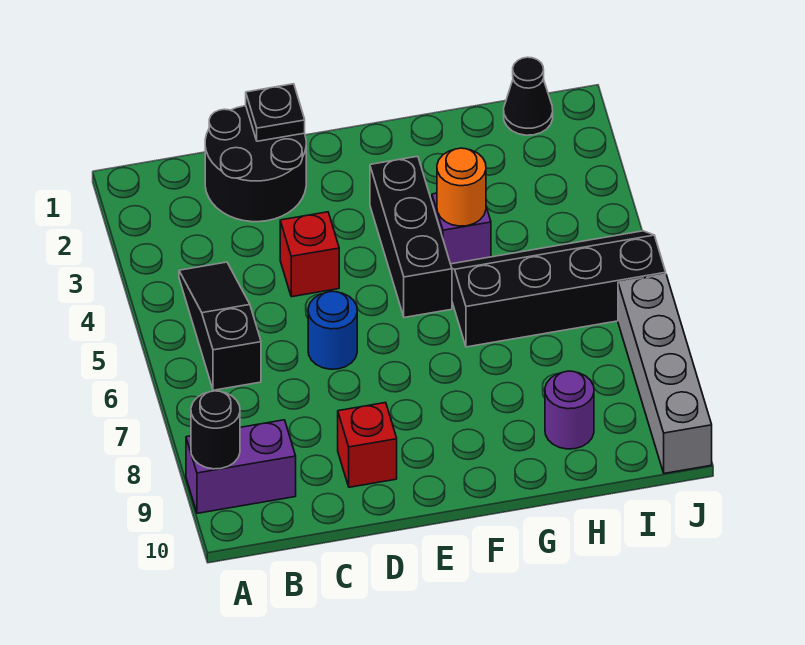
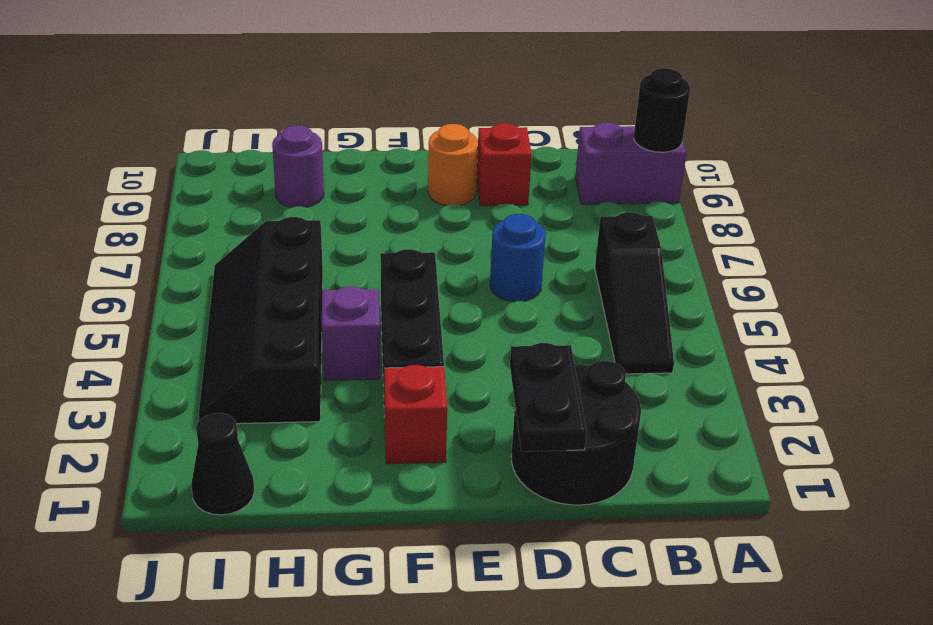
black 1x1 plate [246,84,305,141] -> black 1x2 plate [510,343,587,452]
red 1x1 brick [280,212,339,297] -> red 1x1 brick moved to [384,365,447,464]
orange 1x1 round brick [437,148,486,226] -> orange 1x1 round brick moved to [428,124,478,206]
black 2x4 slope [451,231,666,347] -> black 2x4 slope turned to [199,217,323,424]
grey 1x4 brick [618,274,712,473] -> none

